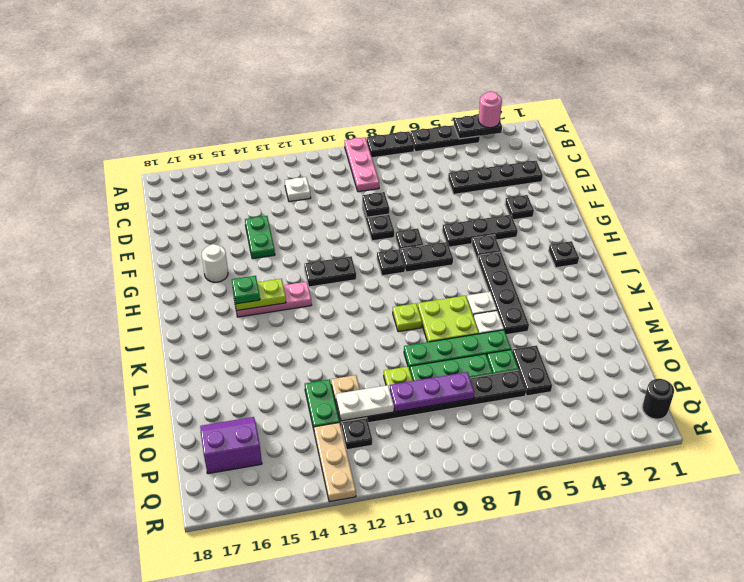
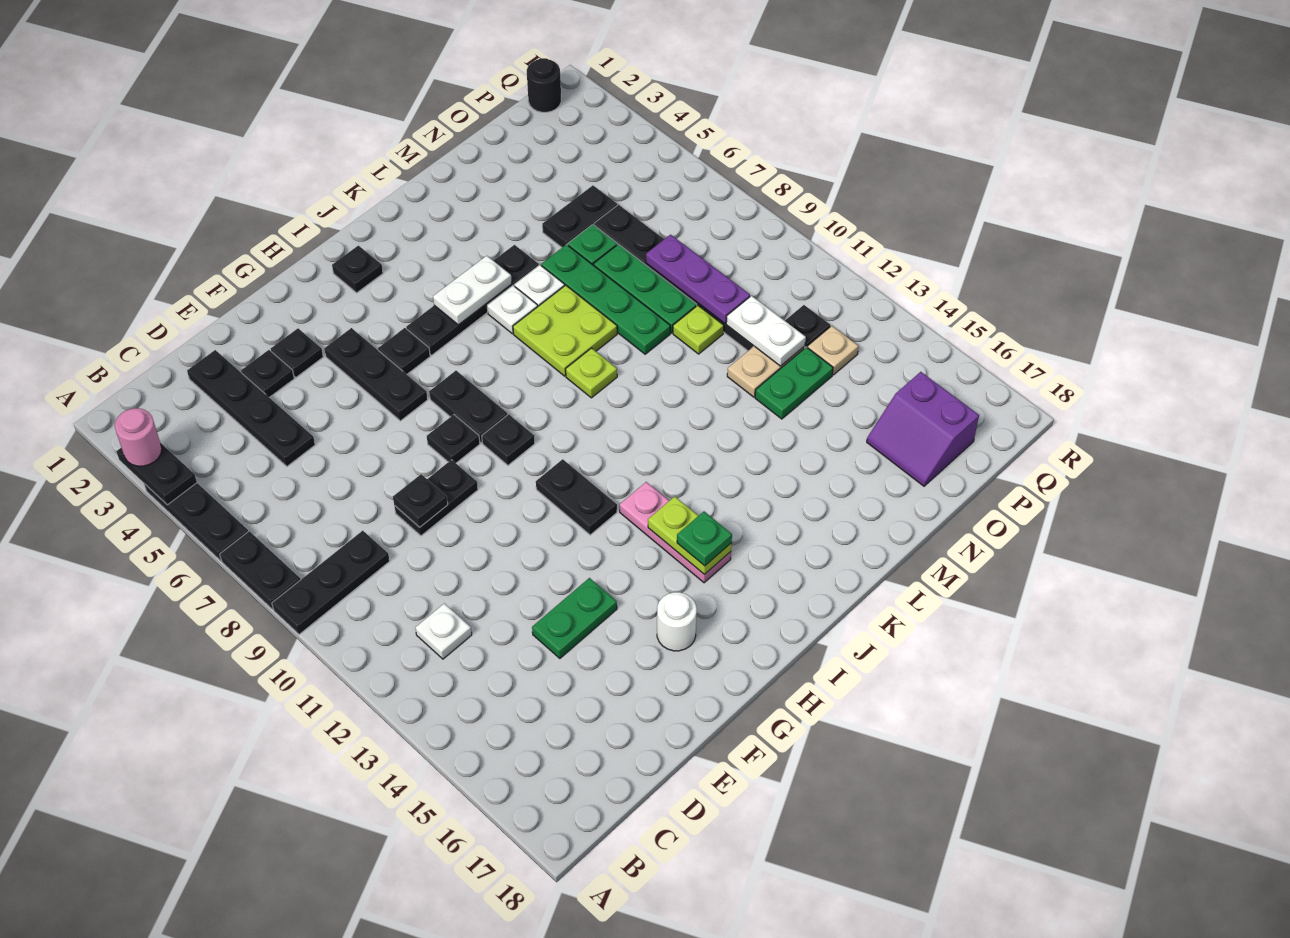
pink 1x3 plate [345,138,379,192] -> black 1x3 plate [272,531,390,634]
none -> black 1x1 plate [241,350,294,397]
none -> white 1x2 plate [433,256,512,325]
tan 1x3 plate [314,423,356,502] -> tan 1x1 plate [807,326,859,375]

